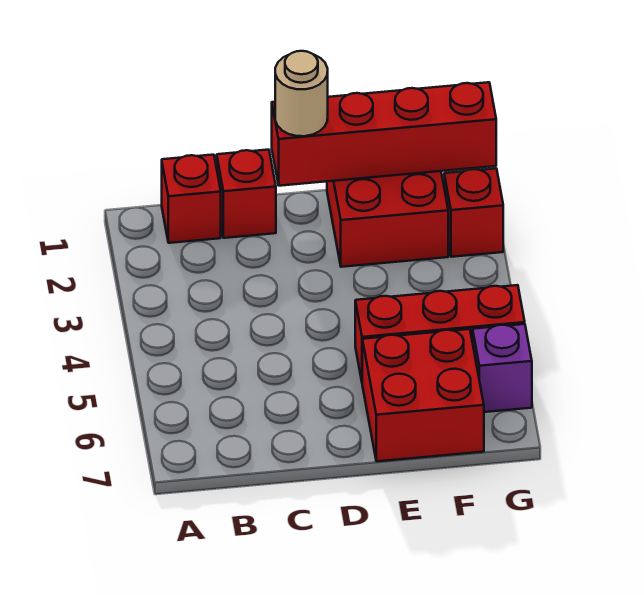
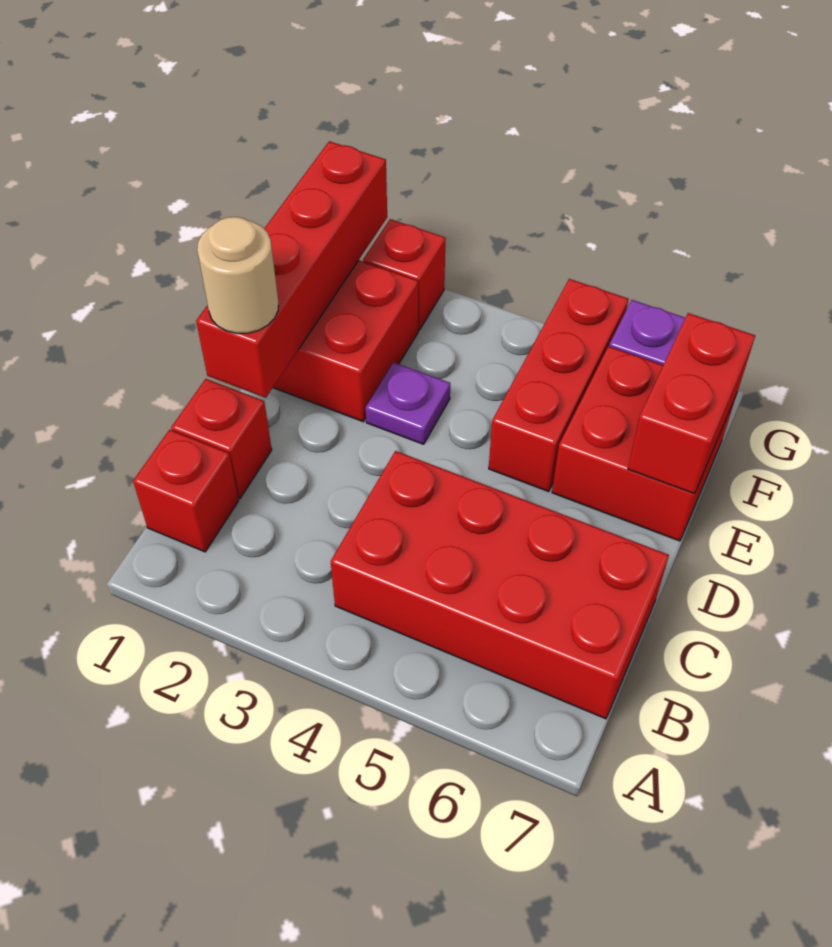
none -> red 2x4 brick [331,451,669,719]
none -> purple 1x1 plate [366,362,450,444]
none -> red 1x2 brick [628,313,755,494]

